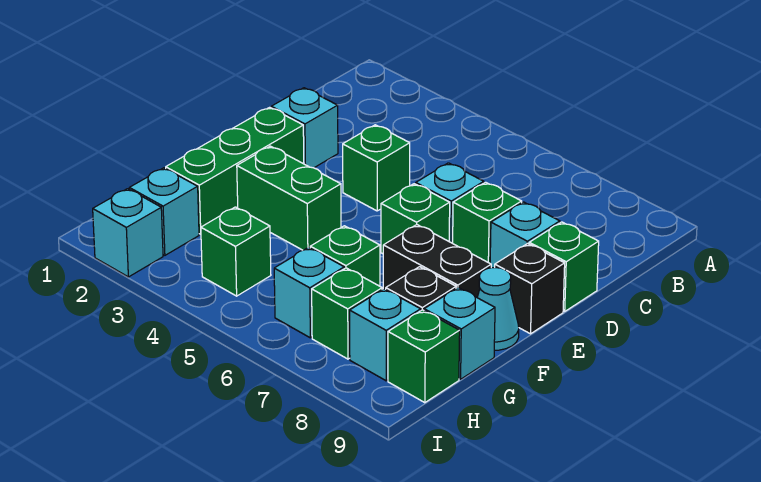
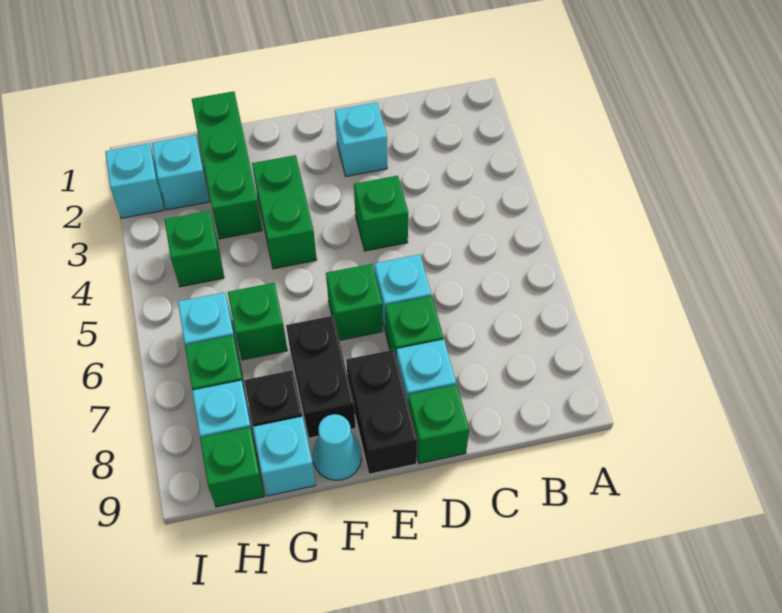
green 1x3 brick [166,107,304,234] -> green 1x3 brick turned to [192,91,262,239]
black 1x1 brick [495,243,565,334] -> black 1x2 brick [346,350,418,474]

